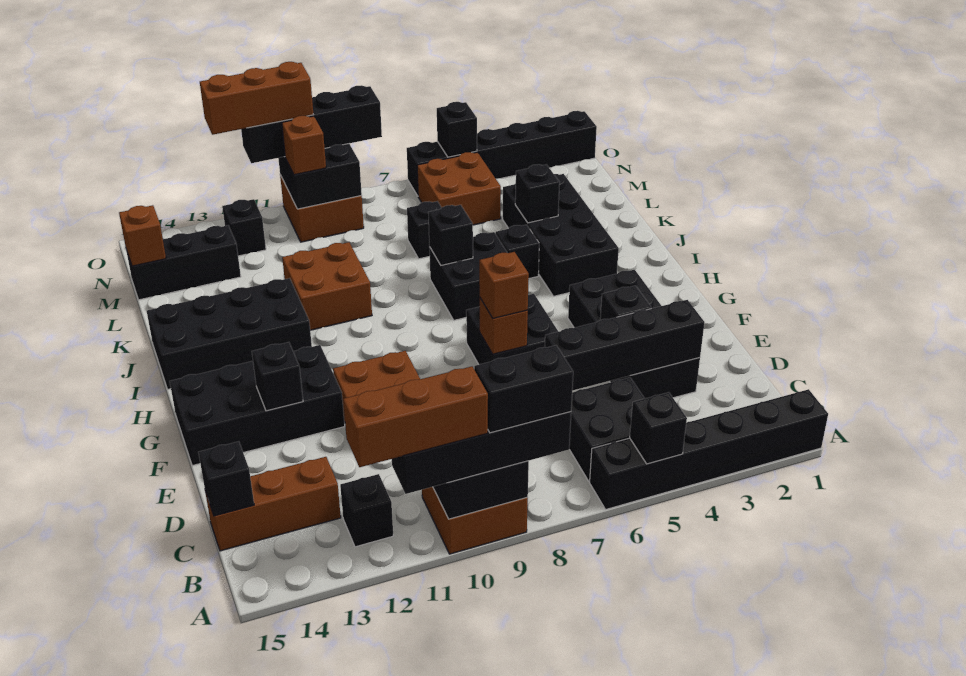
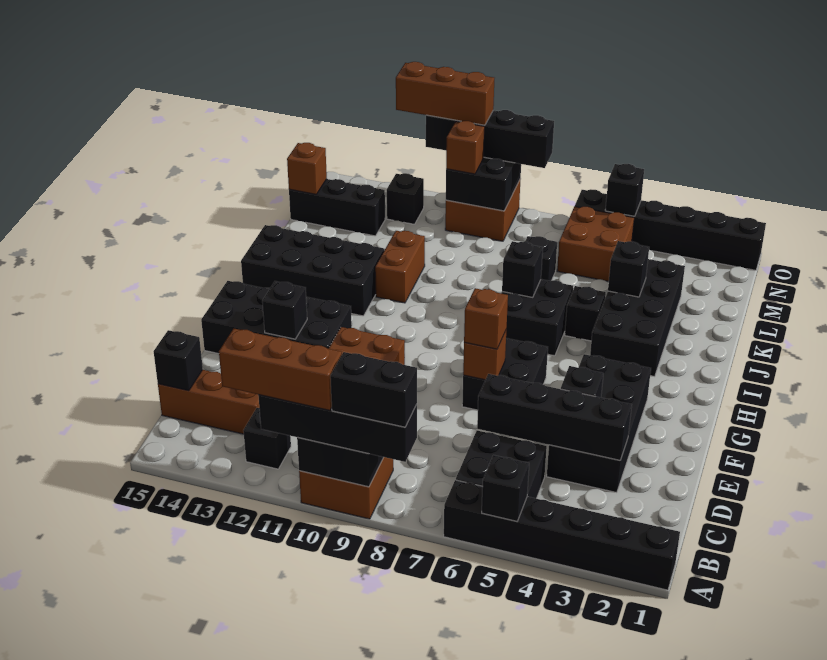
brown 2x2 brick [282,242,372,330] -> brown 1x2 brick [375,231,425,303]

